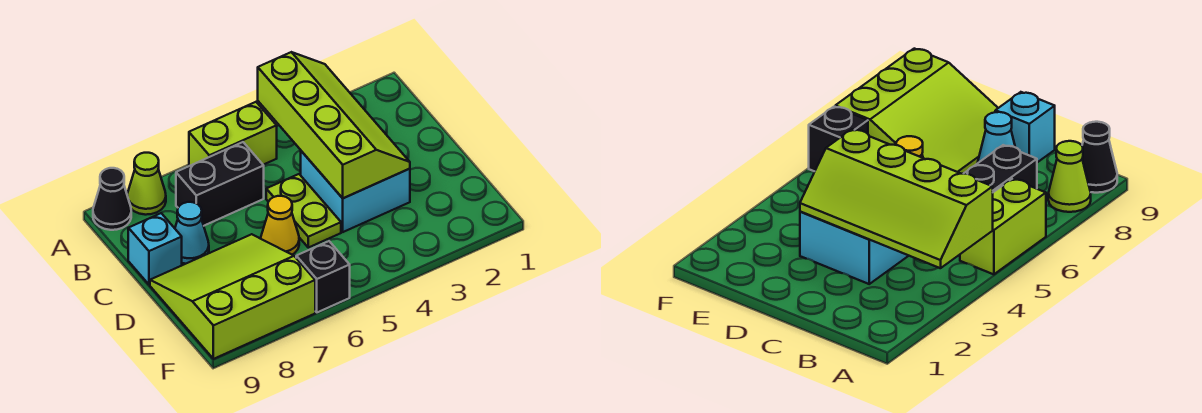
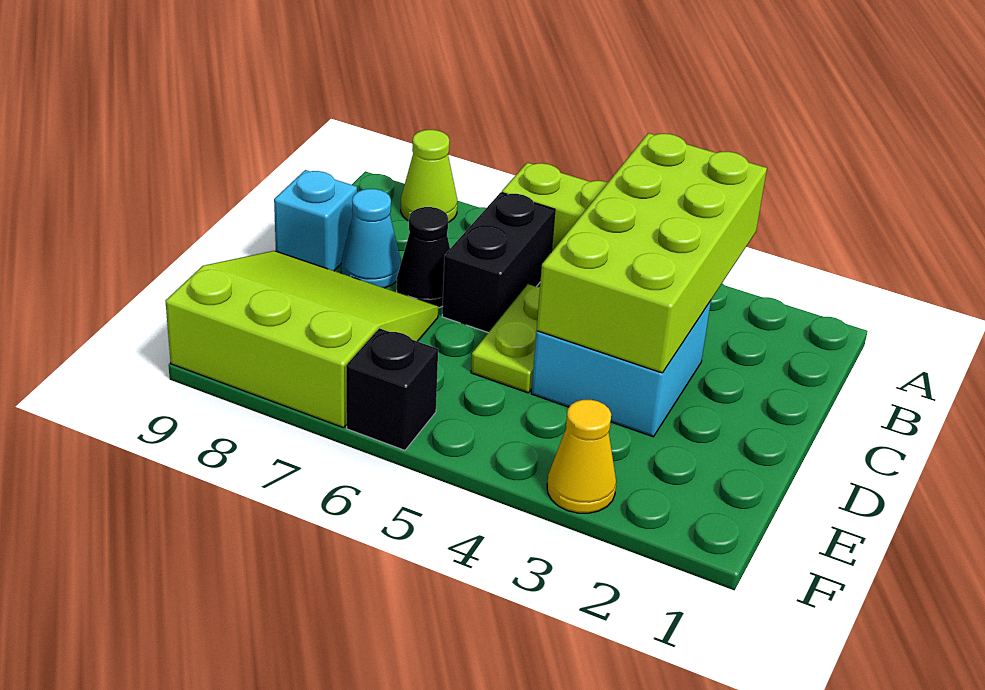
lime 2x4 slope [258,52,410,198] -> lime 2x4 brick [537,133,767,373]
black 1x1 cone [93,168,131,230] -> black 1x1 cone moved to [397,207,450,308]
black 1x2 brick [176,142,264,226] -> black 1x2 brick turned to [442,192,555,333]
yellow 1x1 cone [261,196,299,254] -> yellow 1x1 cone moved to [547,400,616,513]

